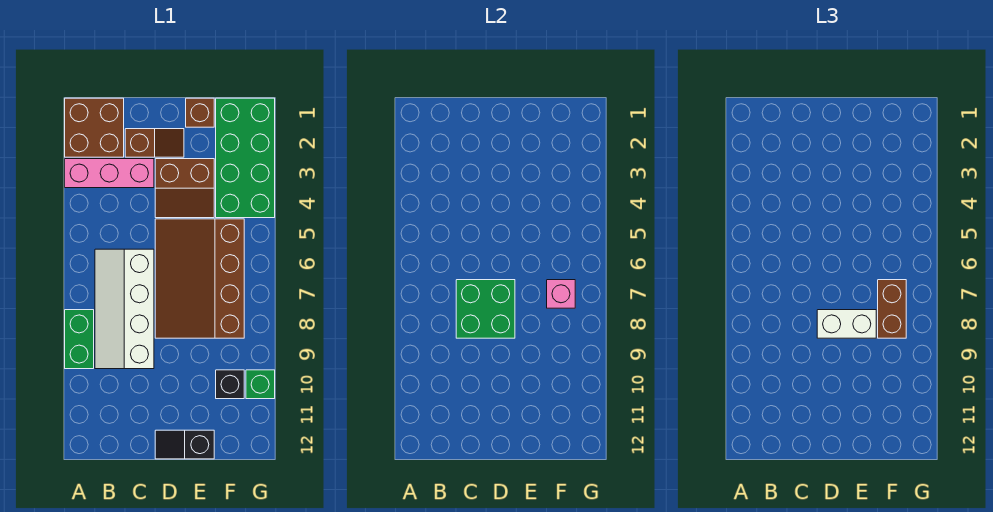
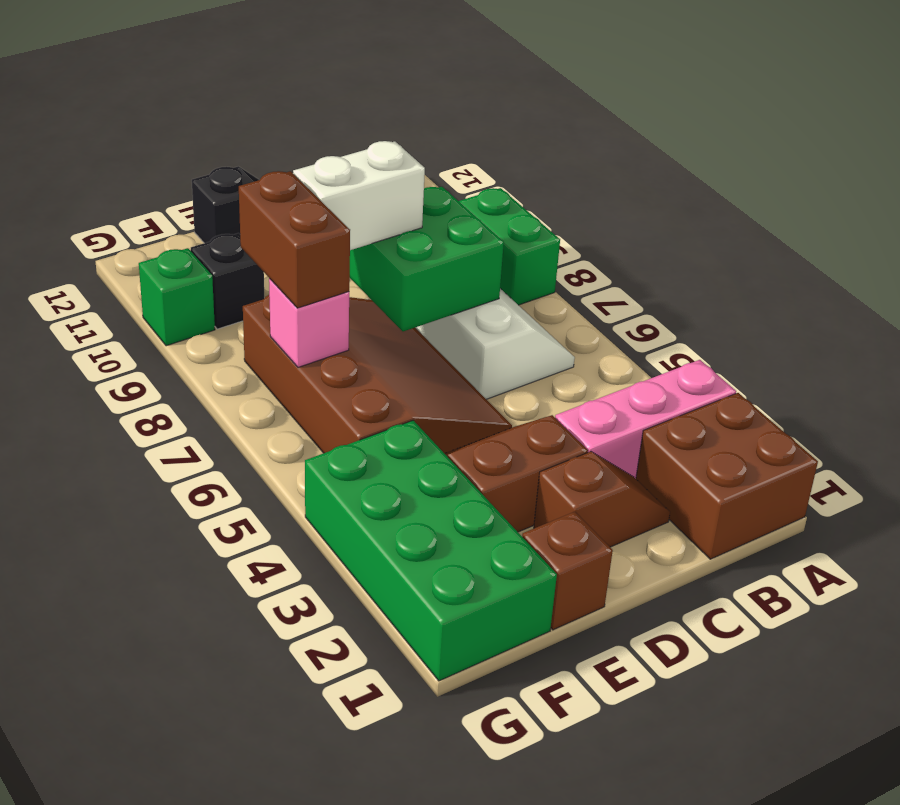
brown 1x2 slope [125,129,184,157] -> brown 1x2 slope turned to [534,452,670,547]

